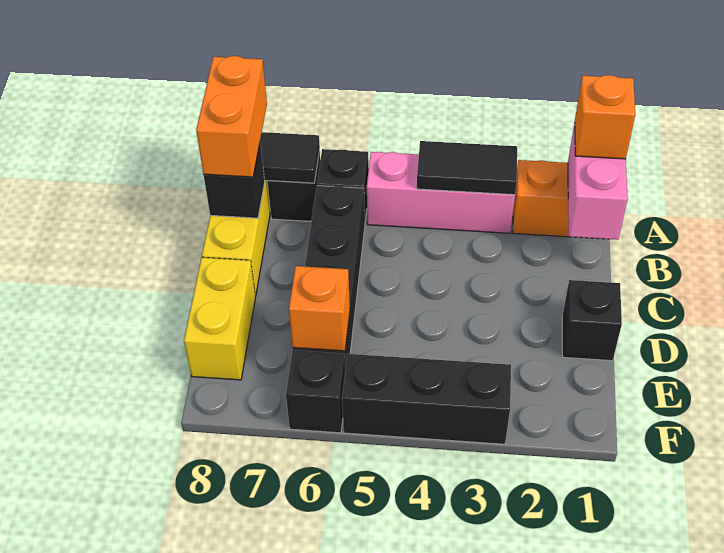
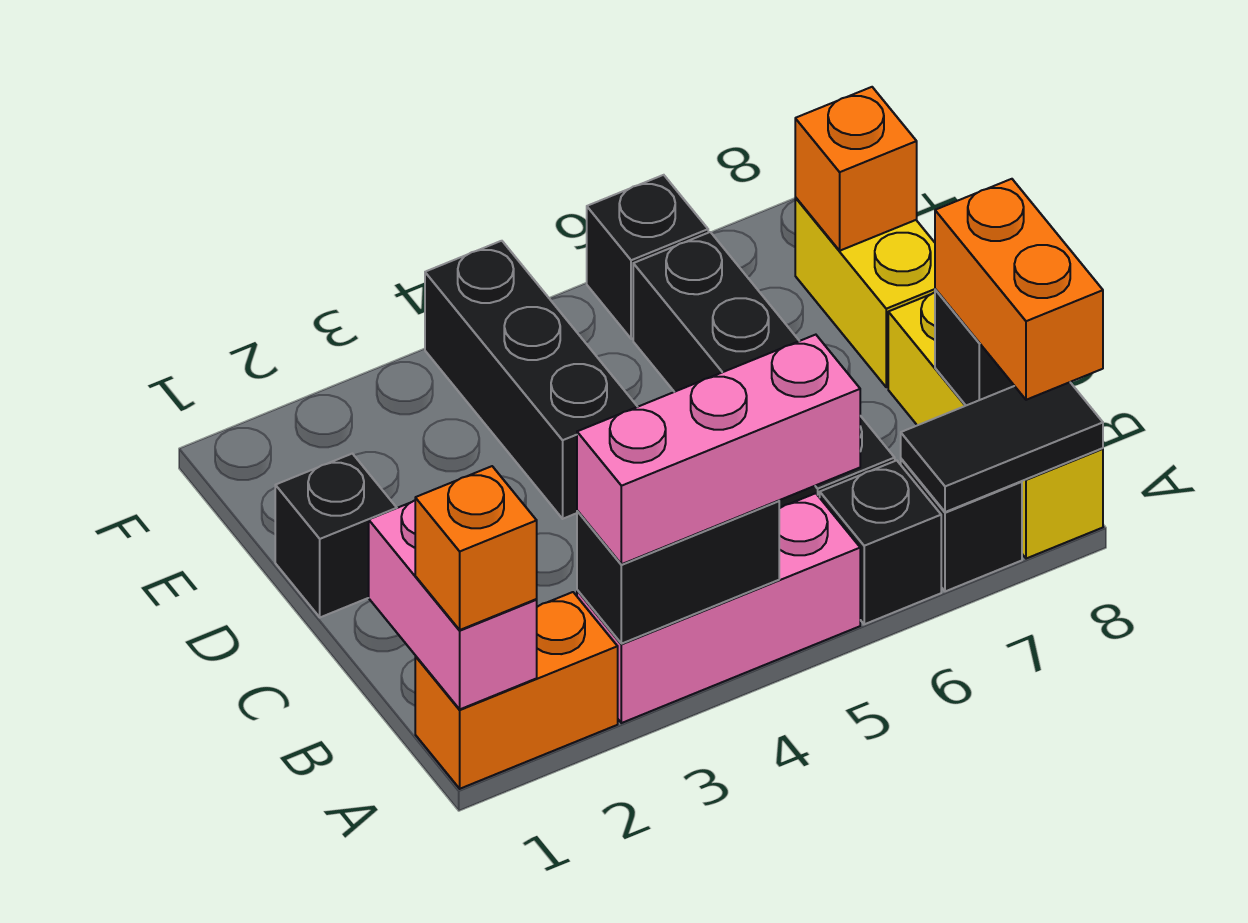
black 1x2 tile [417,141,517,195] -> black 1x2 brick [577,501,779,644]
none -> pink 1x3 brick [577,335,860,564]
orange 1x1 brick [289,266,350,351] -> orange 1x1 brick moved to [795,87,917,251]
black 1x3 brick [342,354,511,444] -> black 1x3 brick turned to [425,241,637,519]

